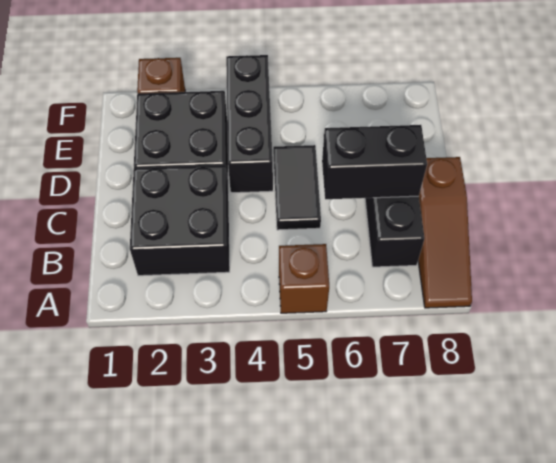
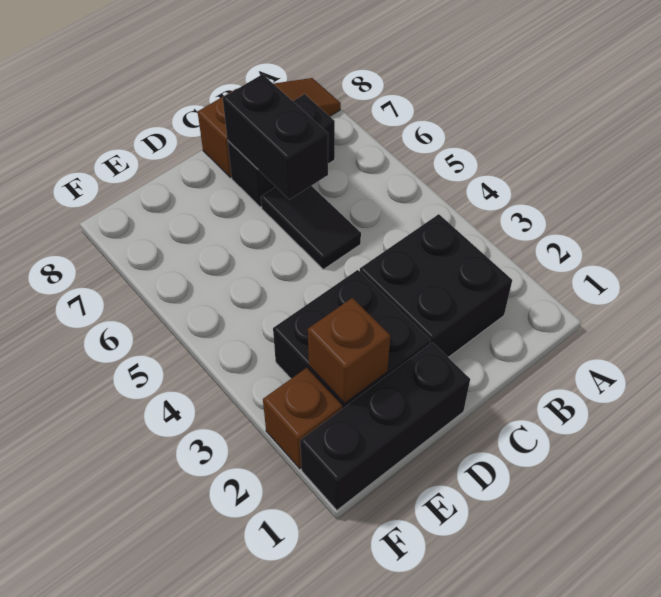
brown 1x1 brick [279,244,329,313] -> brown 1x1 brick moved to [308,298,390,403]
black 1x2 tile [273,145,321,230] -> black 1x2 tile turned to [261,186,361,269]
black 1x3 brick [226,55,273,193] -> black 1x3 brick moved to [300,342,470,510]

